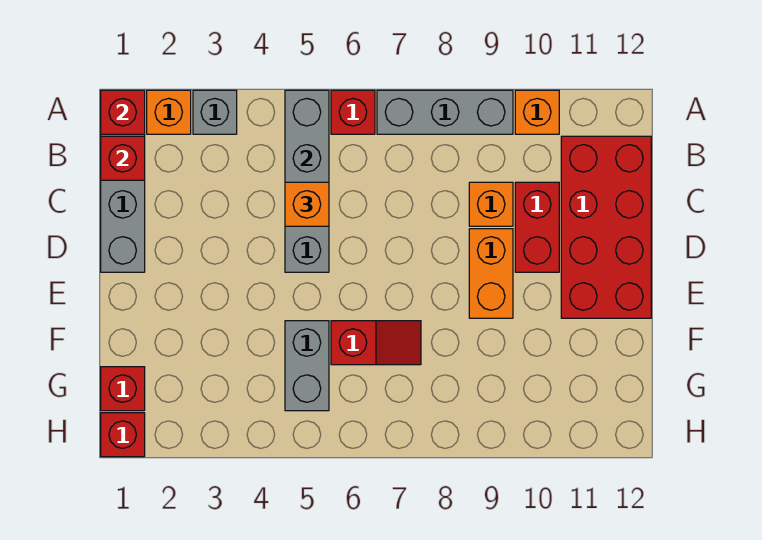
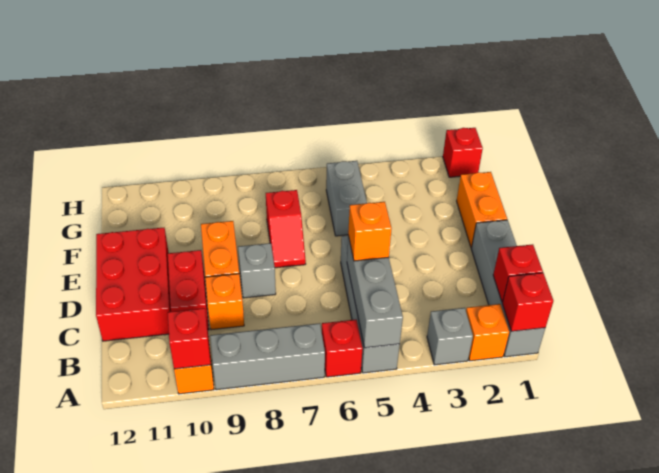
red 2x4 brick [561,136,651,318] -> red 2x3 brick [96,228,171,341]
none -> grey 1x1 brick [238,243,276,298]
none -> orange 1x2 brick [457,172,507,248]
red 1x2 slope [331,321,421,365] -> red 1x2 slope turned to [266,190,306,268]
red 1x1 brick [101,367,145,411] -> red 1x1 brick moved to [168,308,211,369]

